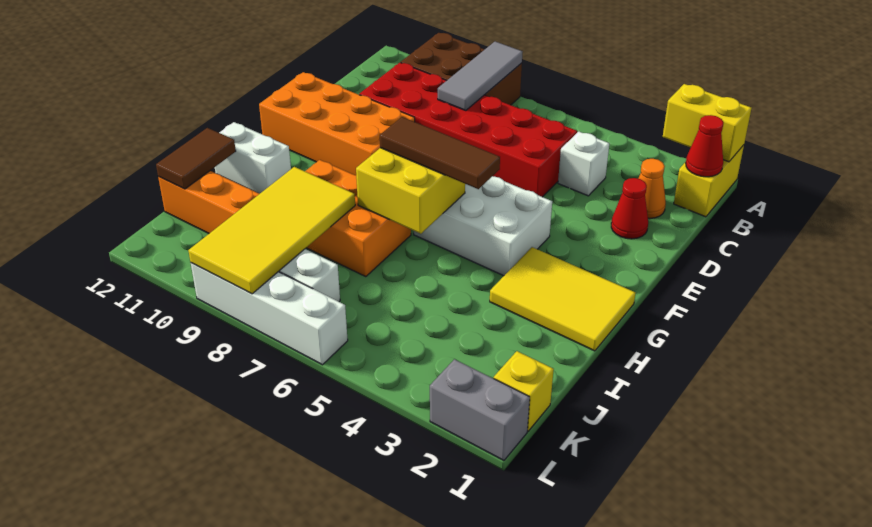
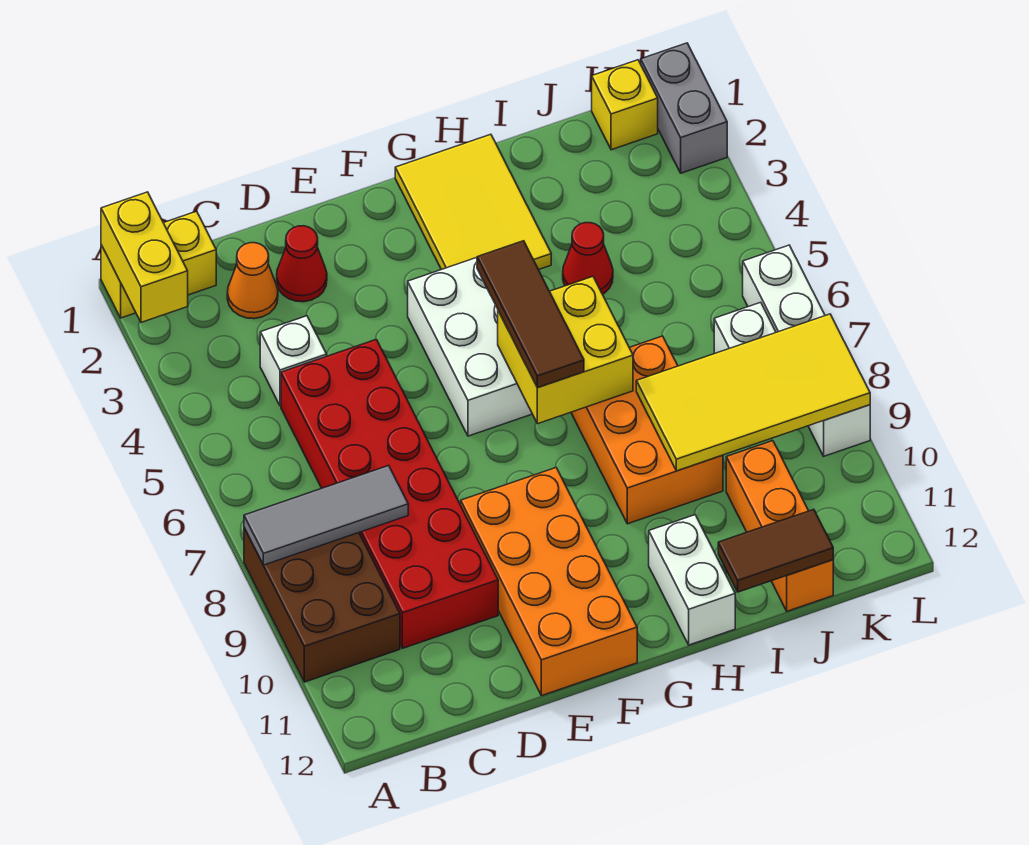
red 1x1 cone [686,115,724,177] -> red 1x1 cone moved to [563,223,613,294]

